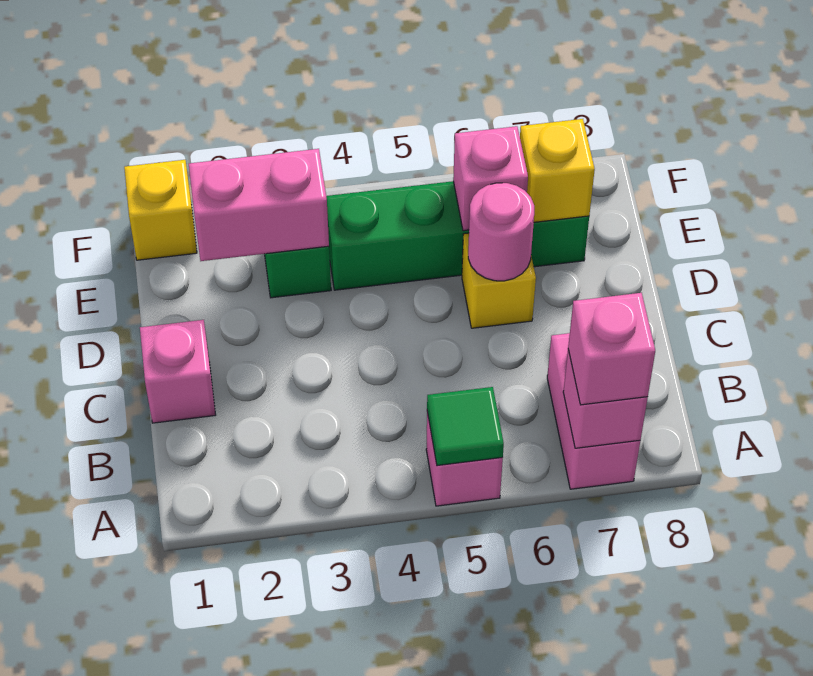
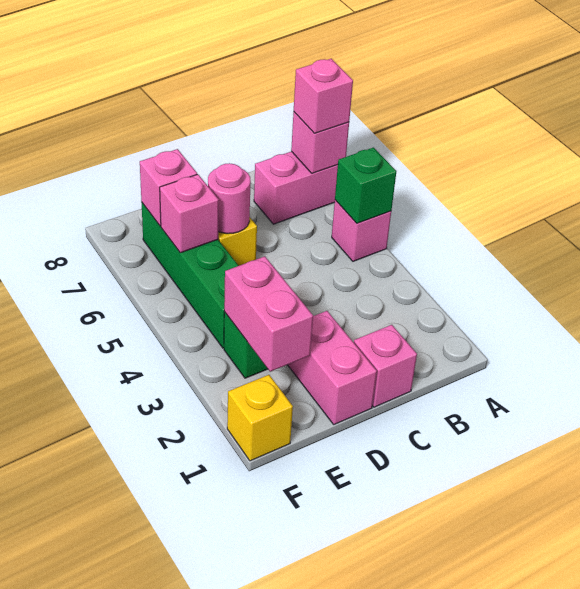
green 1x1 tile [427,387,504,466] -> green 1x1 brick [335,148,396,223]
none -> pink 1x2 brick [288,311,377,424]
yellow 1x1 brick [520,119,595,222] -> pink 1x1 brick [140,149,197,226]

